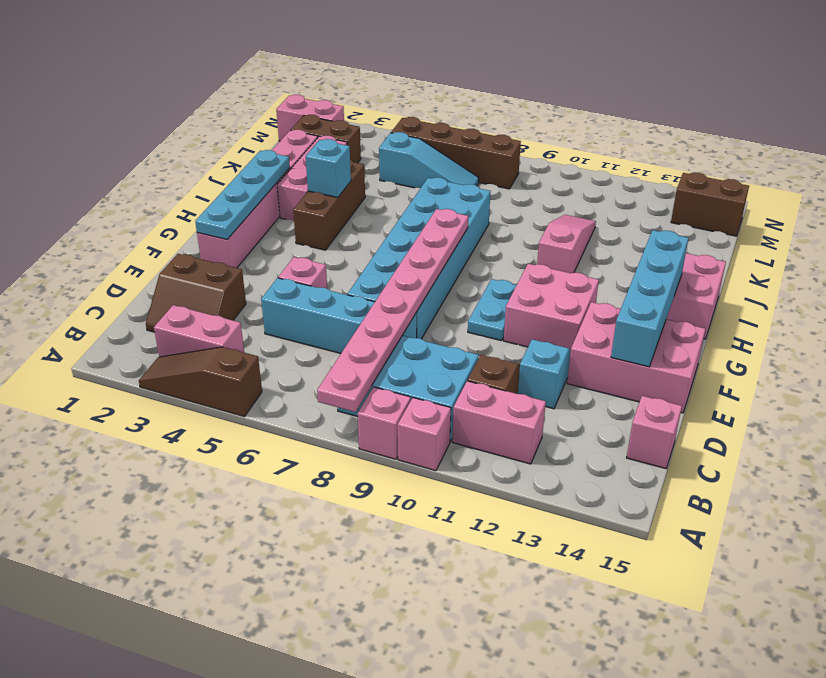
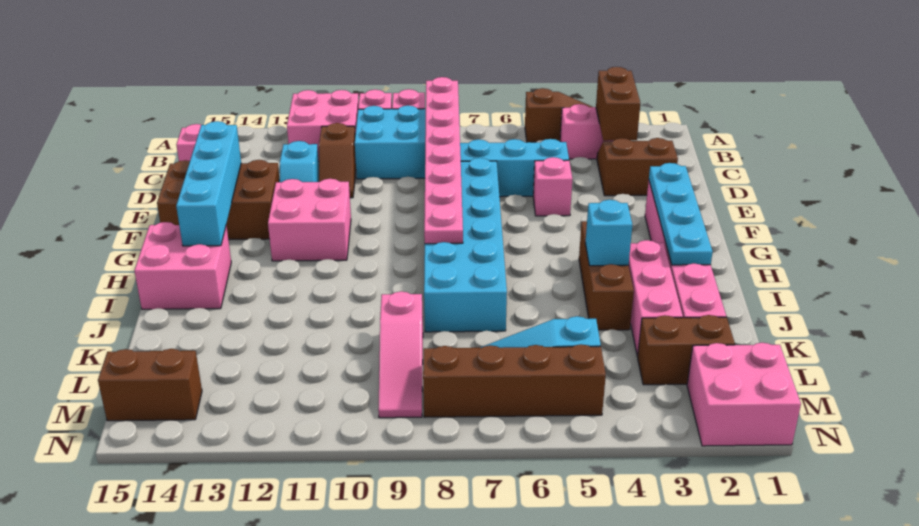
none -> brown 1x2 brick [596,67,640,141]
pink 1x2 brick [452,381,546,464] -> pink 2x2 brick [287,90,359,161]
pink 2x3 brick [567,302,705,413] -> brown 2x3 brick [157,160,279,240]
cyan 1x2 plate [468,279,517,341] -> none
pink 1x3 slope [537,215,596,273] -> pink 1x3 slope moved to [378,291,423,418]
pink 1x2 brick [276,95,344,141] -> pink 2x2 brick [687,343,801,446]

